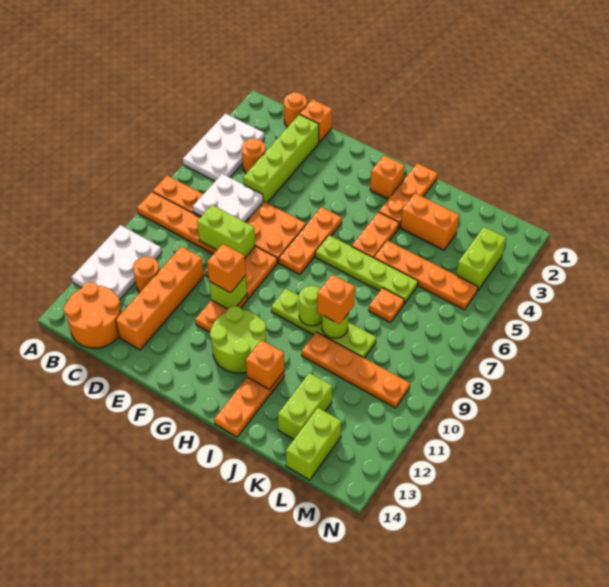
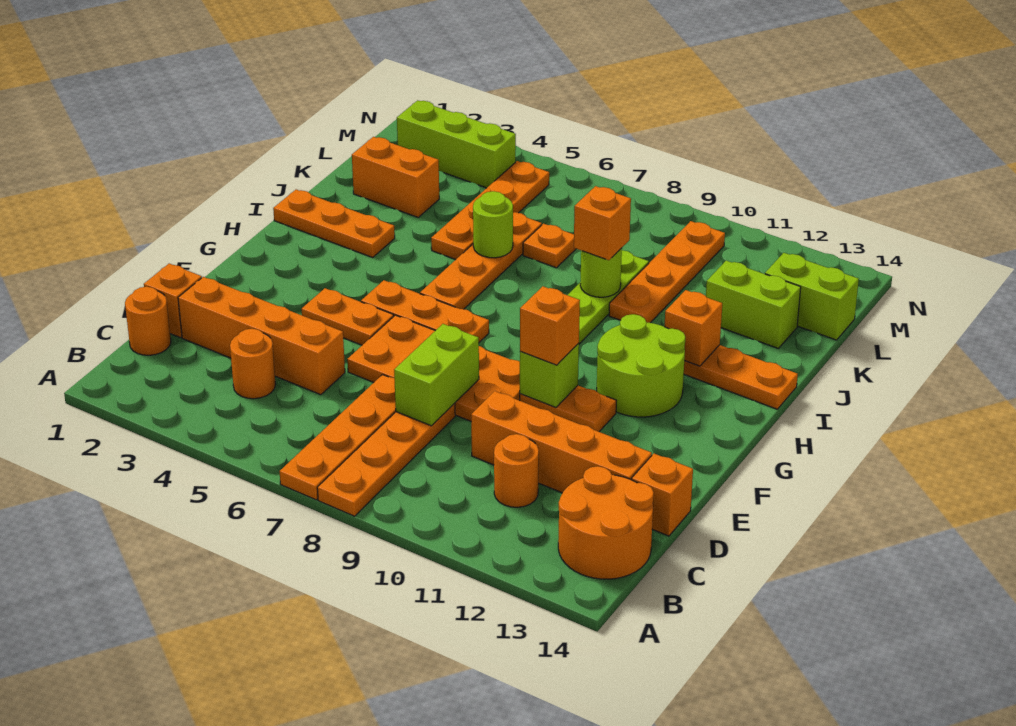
white 2x3 plate [183,113,264,181] -> none
white 2x3 plate [72,225,162,300] -> none
white 2x2 plate [193,174,263,222] -> none
lime 1x4 brick [243,114,319,205] -> orange 1x4 brick [178,277,345,395]
orange 1x1 brick [370,155,405,199] -> orange 1x1 brick moved to [632,453,693,536]
lime 1x4 plate [315,235,418,304] -> orange 1x4 plate [420,212,542,309]
orange 1x2 plate [352,212,399,258] -> orange 1x2 plate moved to [301,288,394,345]
lime 1x1 round brick [299,286,322,326] -> lime 1x1 round brick moved to [473,191,513,258]
orange 1x2 brick [400,193,459,250] -> orange 1x2 brick turned to [352,137,439,217]
lime 1x2 brick [456,227,506,291] -> lime 1x3 brick [397,100,516,188]

